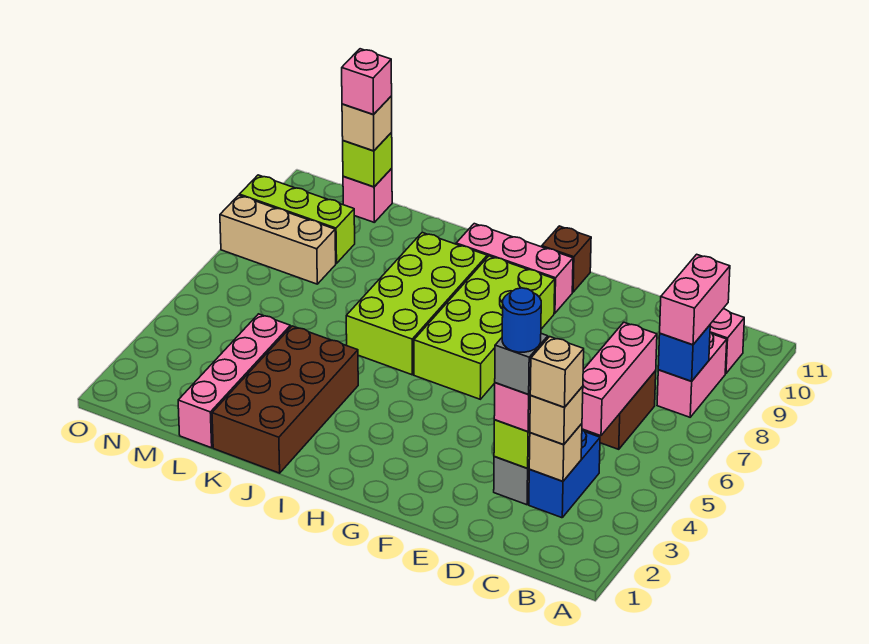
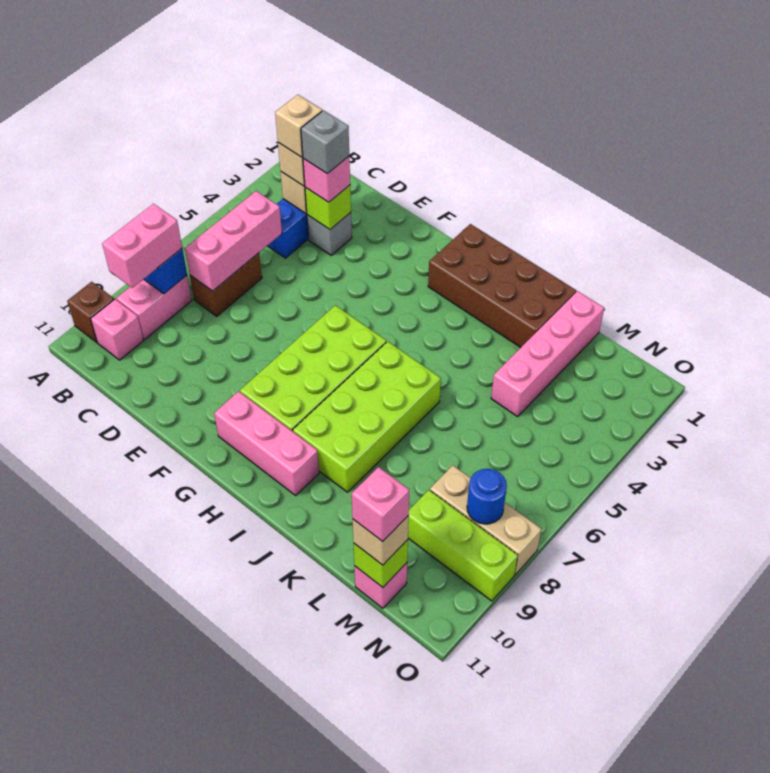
blue 1x1 round brick [502,288,541,352] -> blue 1x1 round brick moved to [467,469,507,524]
brown 1x1 brick [542,226,591,292] -> brown 1x1 brick moved to [67,282,114,342]
brown 2x4 brick [212,326,358,473] -> brown 2x4 brick turned to [428,224,576,348]

